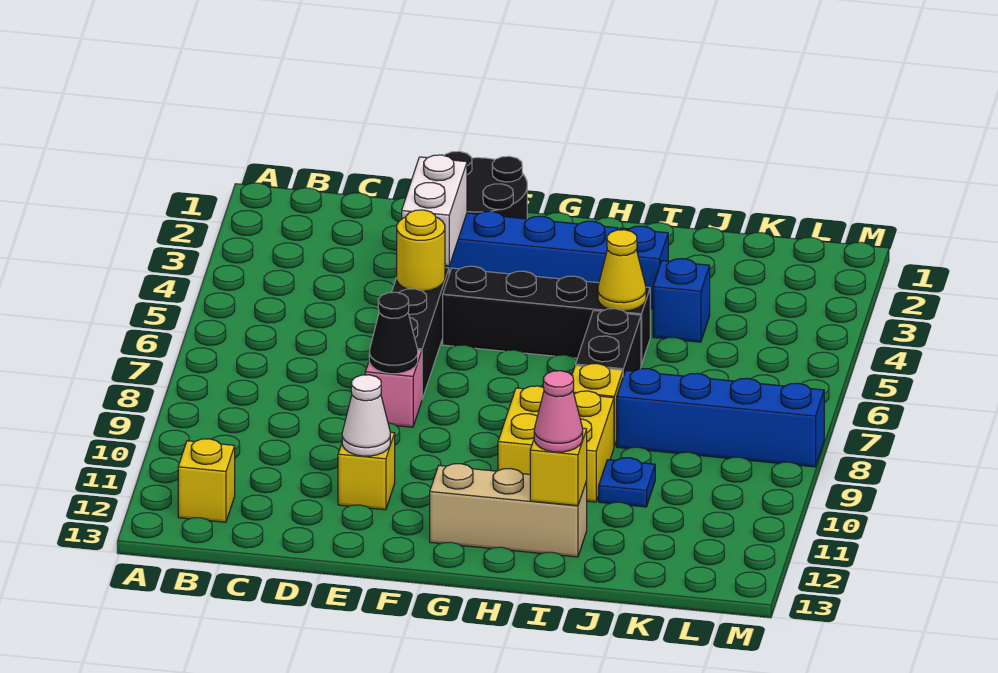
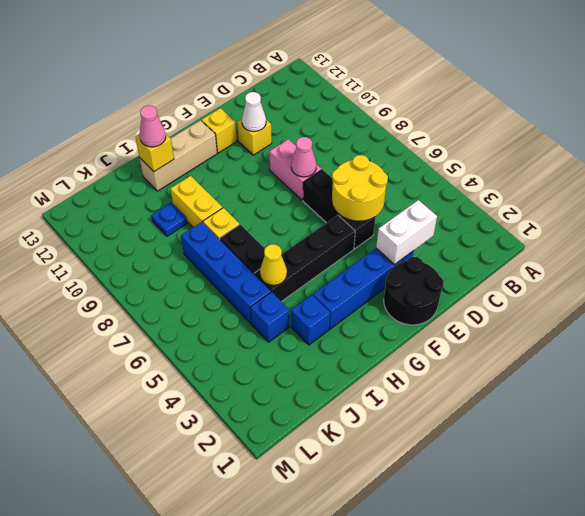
yellow 1x1 brick [178,439,235,522] -> yellow 1x1 brick moved to [202,108,237,153]
white 1x2 brick [402,155,467,266] -> white 1x2 brick turned to [376,200,437,264]
yellow 1x1 round brick [397,210,445,291] -> yellow 2x2 round brick [332,155,388,221]
pink 1x1 brick [365,350,422,427] -> pink 1x2 brick [270,139,321,200]
black 1x1 cone [369,292,418,374] -> pink 1x1 cone [291,137,316,177]
yellow 2x2 brick [498,386,614,502] -> yellow 1x2 brick [170,176,223,227]
blue 1x4 brick [617,369,824,467] -> blue 1x4 brick turned to [181,222,271,323]

